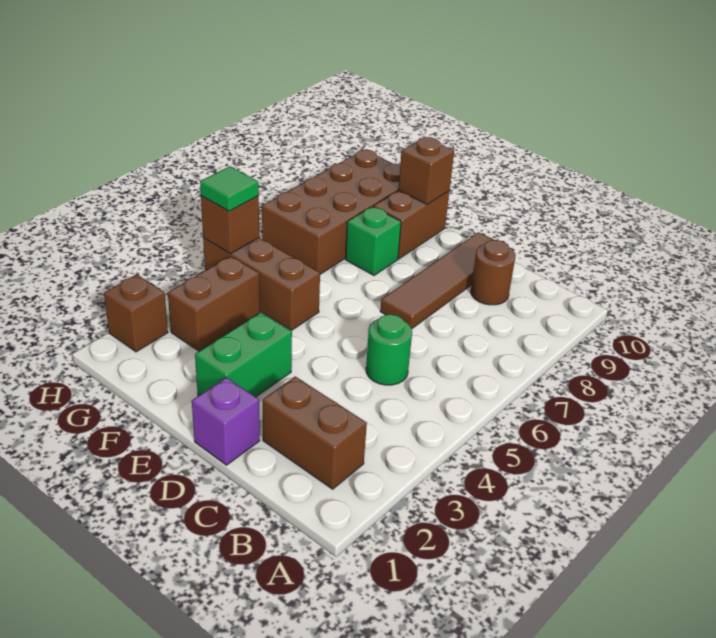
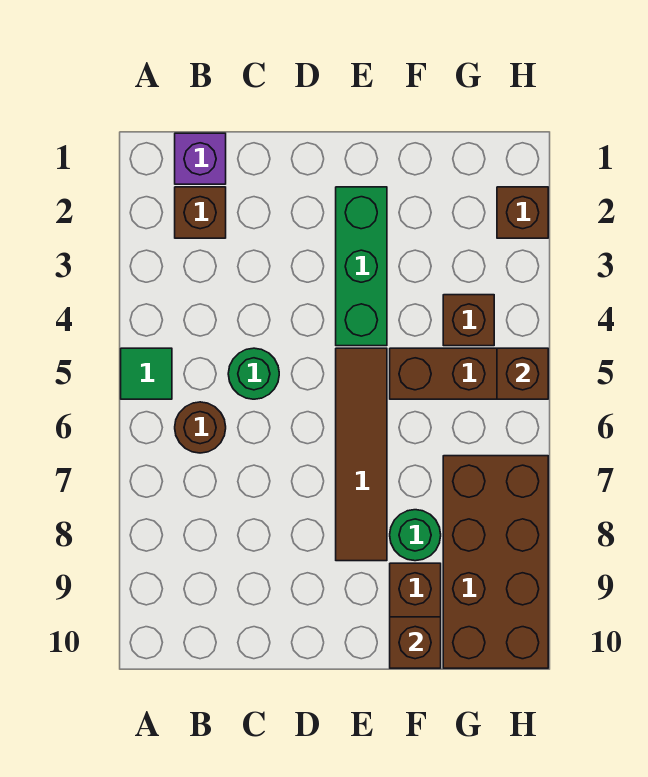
brown 1x2 brick [263,377,367,489] -> brown 1x1 brick [175,187,226,238]
brown 1x1 round brick [471,240,515,305] -> brown 1x1 round brick moved to [175,402,226,453]
purple 1x1 brick [192,377,260,465] -> purple 1x1 brick moved to [175,133,226,184]
brown 1x4 tile [380,232,493,328] -> brown 1x4 tile moved to [336,348,387,561]
green 1x2 brick [195,312,292,397] -> green 1x3 brick [336,187,387,346]
green 1x1 brick [346,207,401,275] -> green 1x1 round brick [390,510,441,561]
brown 1x2 brick [168,256,260,351] -> brown 1x1 brick [443,295,494,346]
green 1x1 tile [200,166,259,211] -> green 1x1 tile moved to [121,348,172,399]

